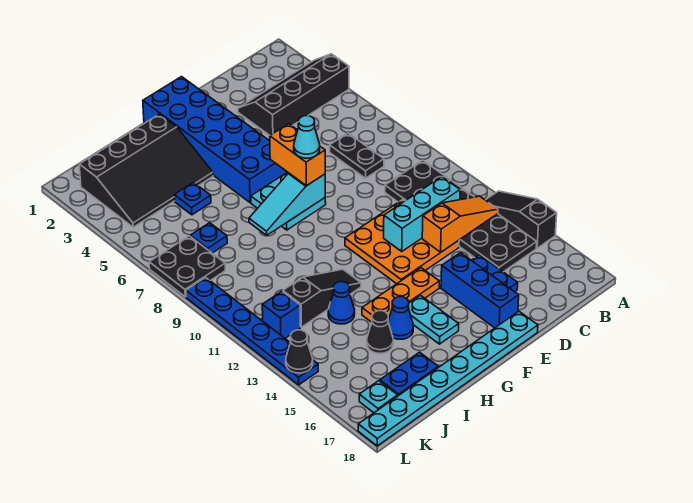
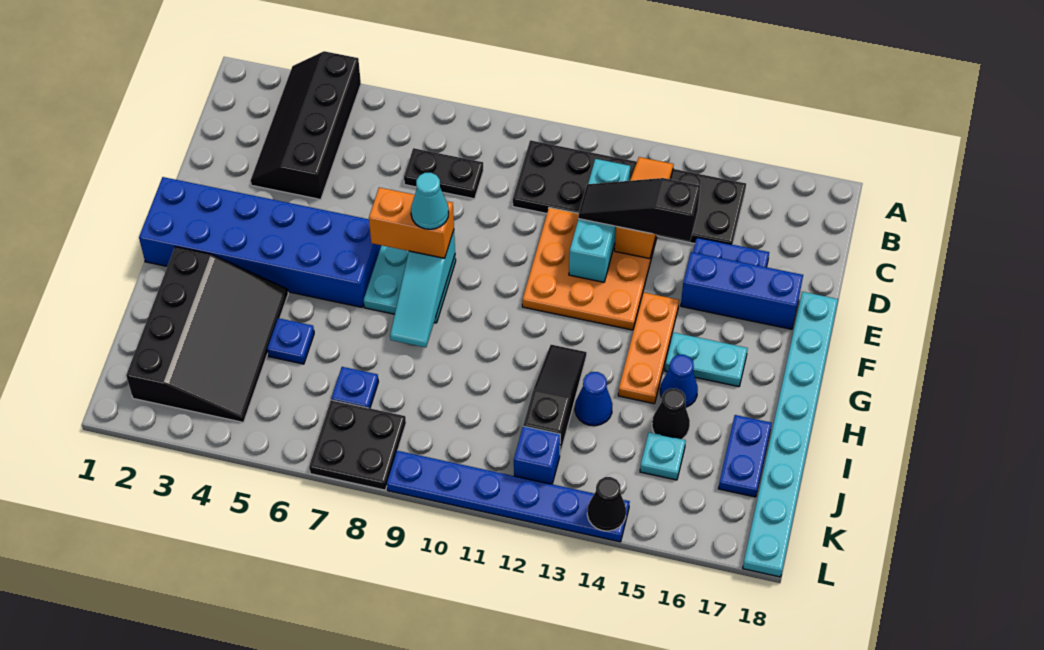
black 1x3 slope [486,191,557,248] -> black 1x3 slope moved to [578,178,701,241]
cyan 1x1 plate [359,381,398,413] -> cyan 1x1 plate moved to [640,432,686,480]

